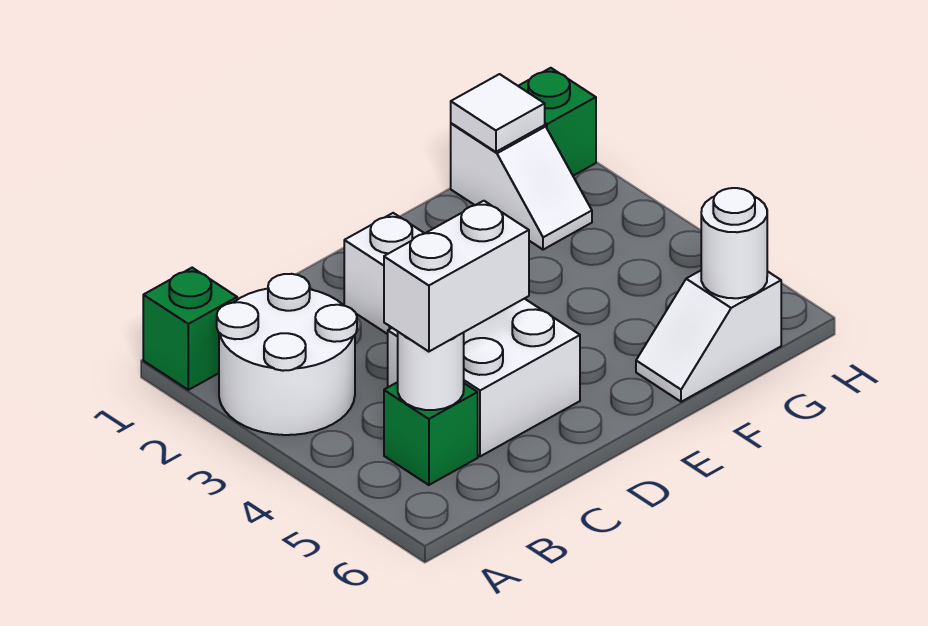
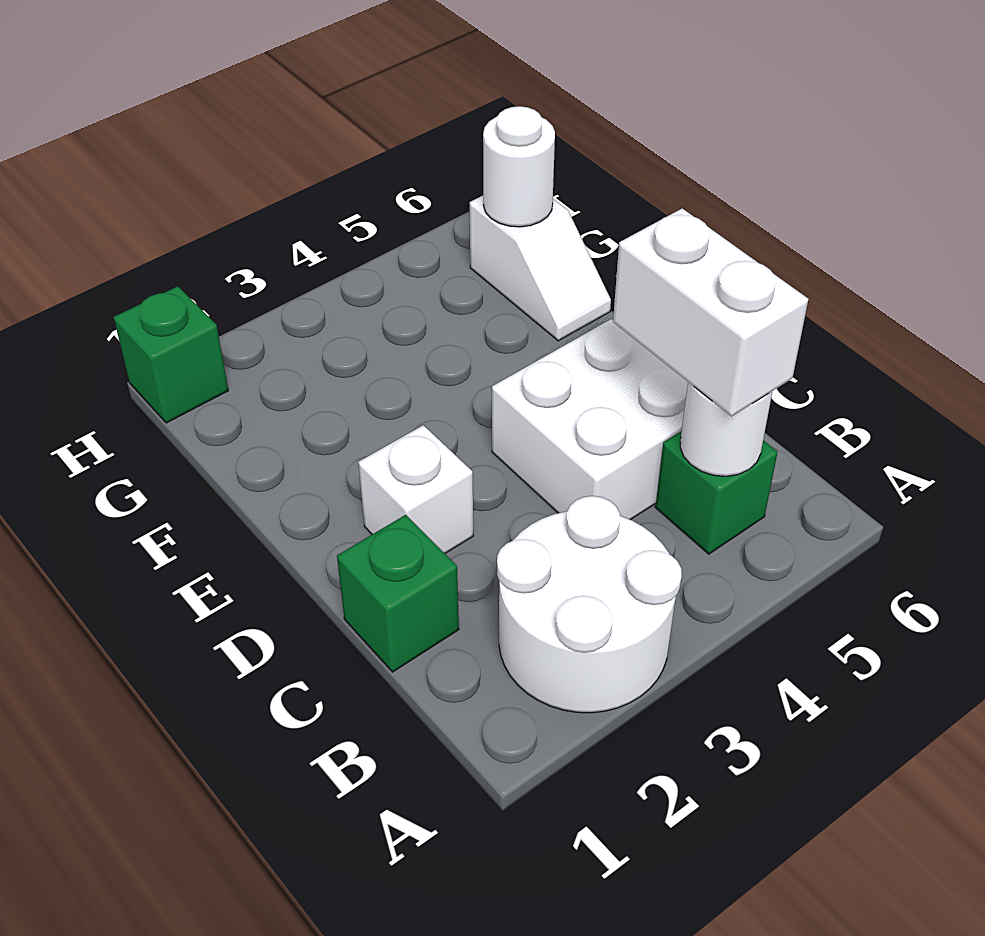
green 1x1 brick [143,268,237,390] -> green 1x1 brick moved to [337,515,459,672]
white 1x2 slope [451,123,592,250] -> none
white 1x1 tile [451,74,545,152] -> none

